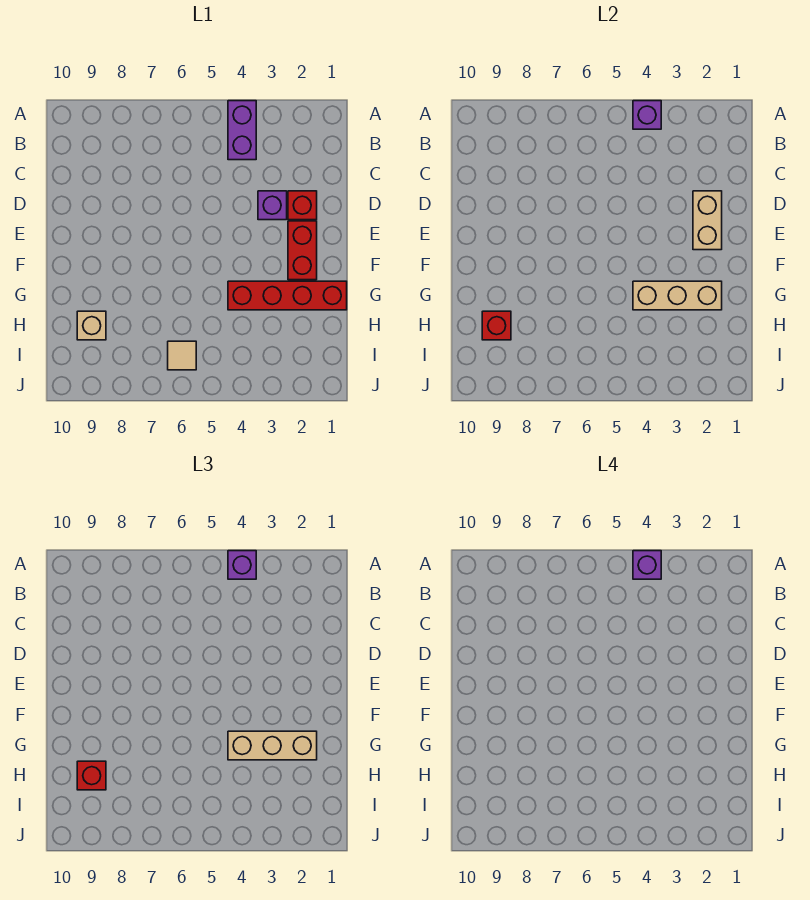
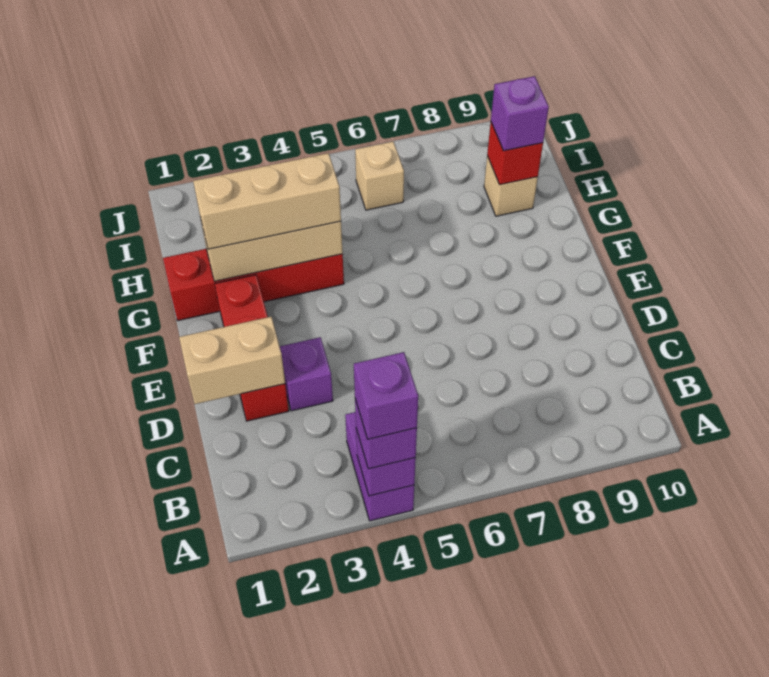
tan 1x2 brick [693,191,722,250] -> tan 1x2 brick turned to [179,317,285,404]
red 1x1 brick [77,761,106,790] -> purple 1x1 brick [491,76,549,151]
tan 1x1 tile [168,341,196,370] -> tan 1x1 brick [355,142,404,210]

